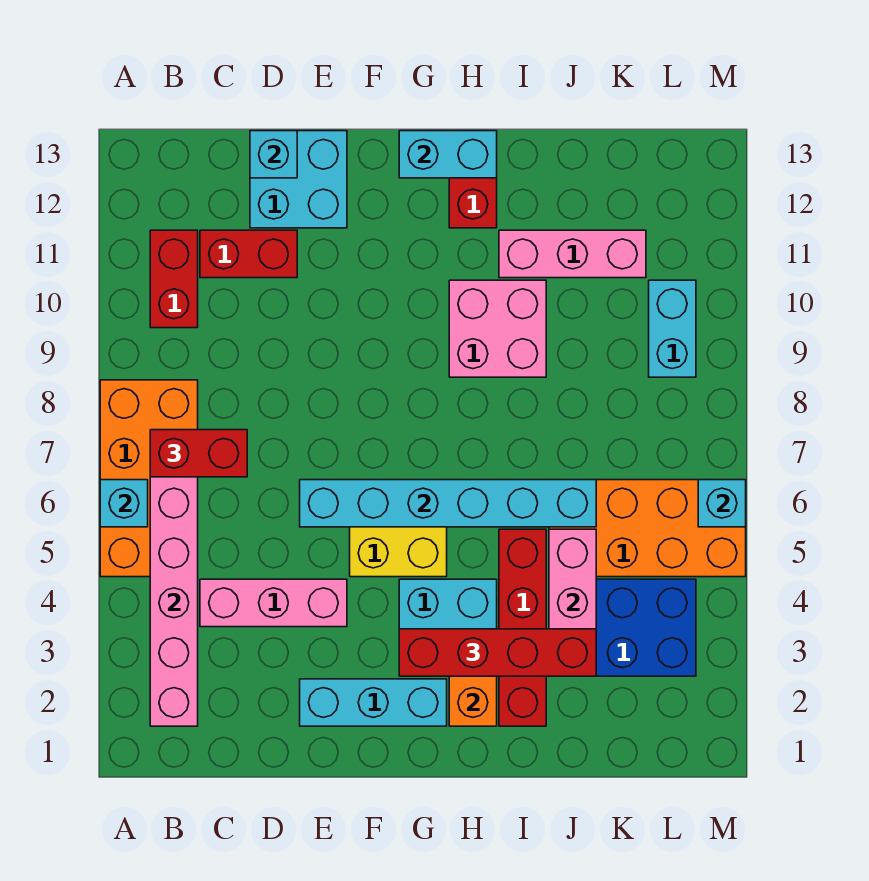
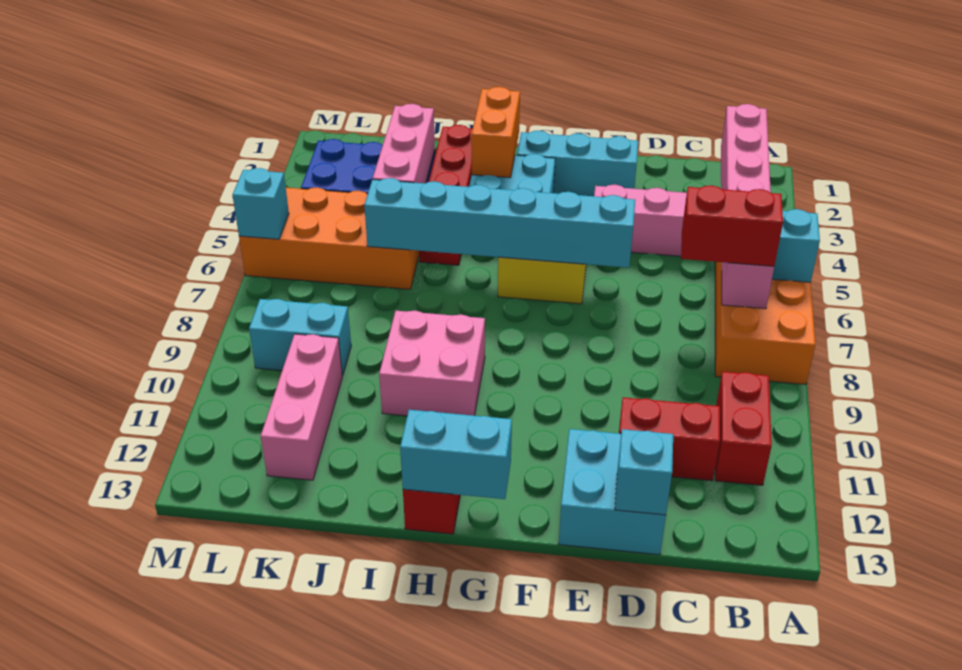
red 1x4 brick [399,629,596,676] -> none
pink 1x3 brick [499,230,646,278] -> pink 1x3 brick turned to [261,334,342,480]
cyan 1x2 brick [649,280,696,377] -> cyan 1x2 brick turned to [249,299,351,376]

